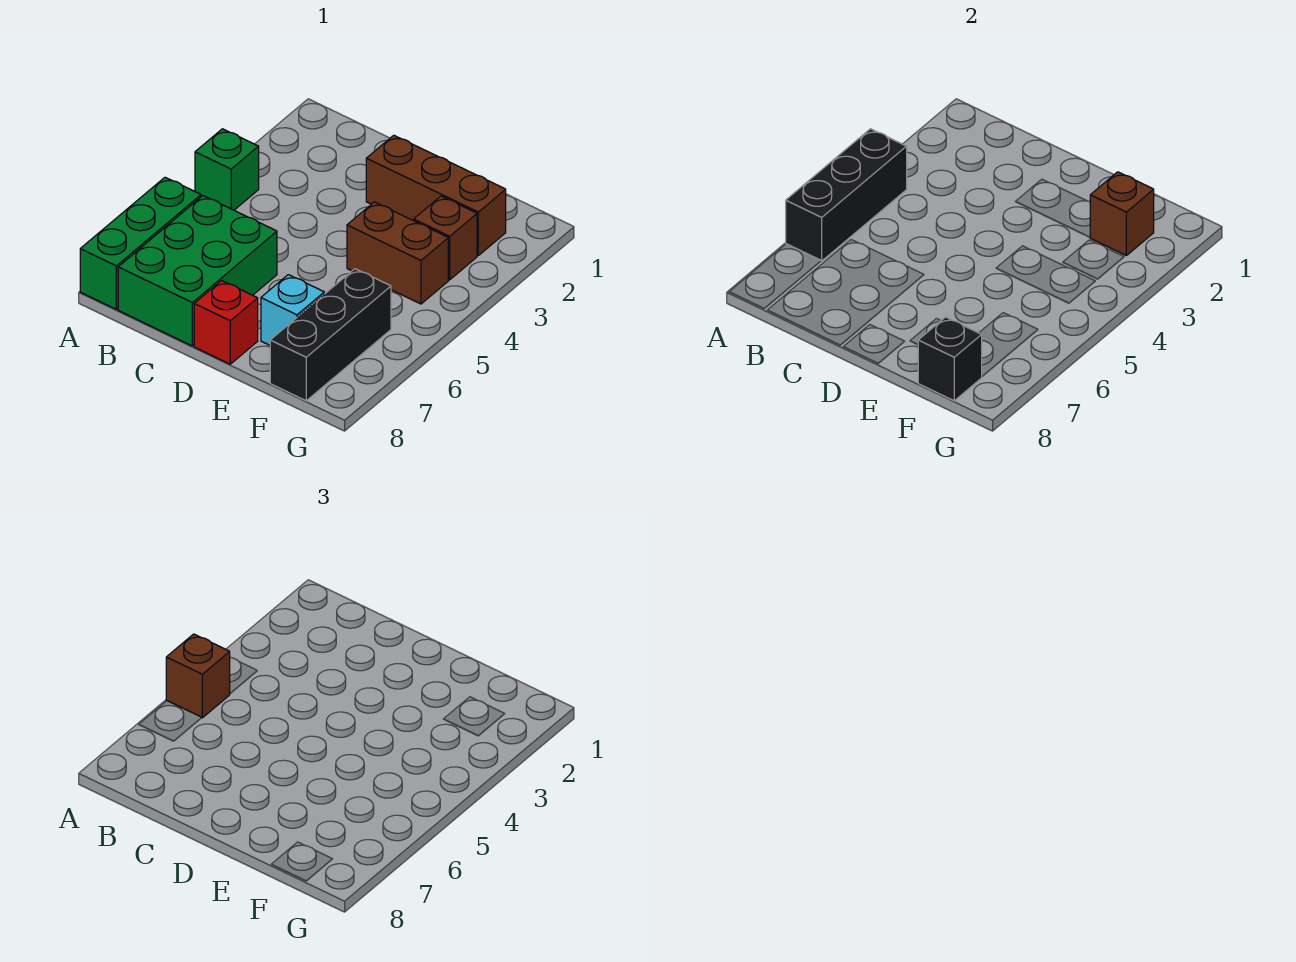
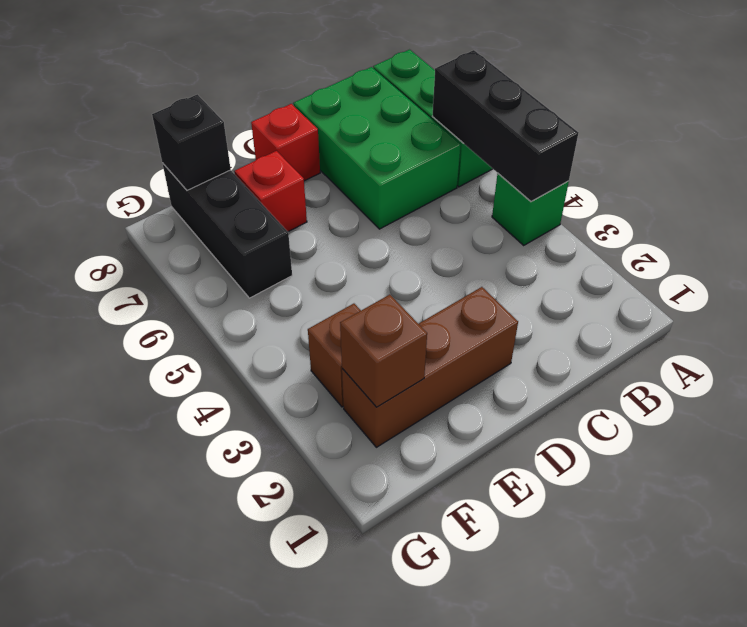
brown 1x1 brick [166,634,230,718] -> none
brown 1x2 brick [347,202,448,304] -> none
cyan 1x1 brick [261,275,324,345] -> red 1x1 brick [234,151,307,232]

